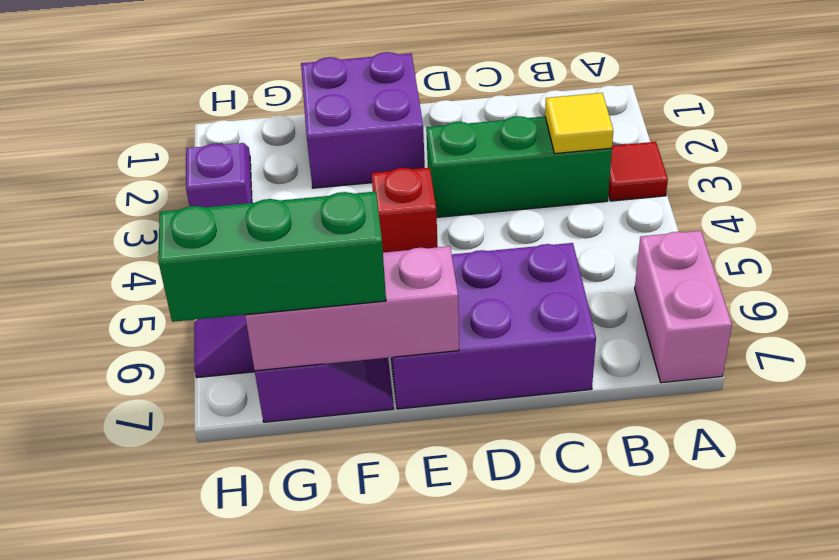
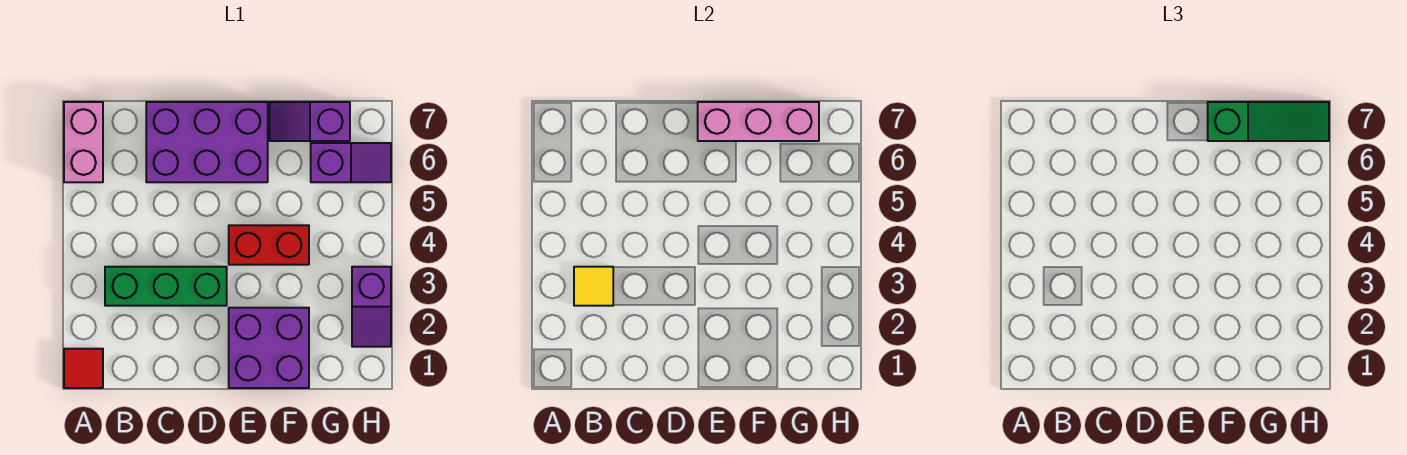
red 1x1 tile [608,142,668,201] -> red 1x1 tile moved to [64,349,103,388]
red 1x1 brick [371,168,438,253] -> red 1x2 brick [229,225,309,265]
green 1x3 brick [158,192,386,322] -> green 1x3 slope [1208,102,1329,141]

